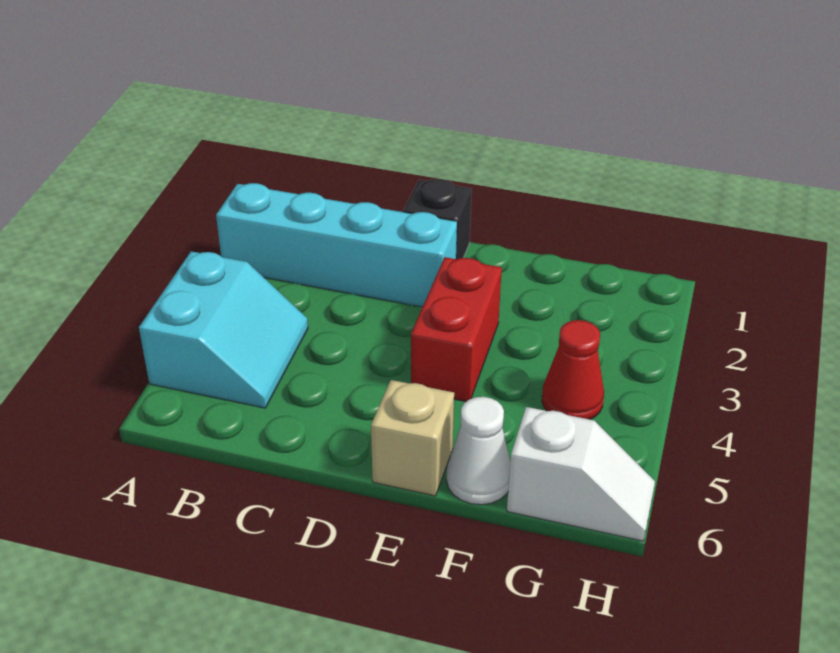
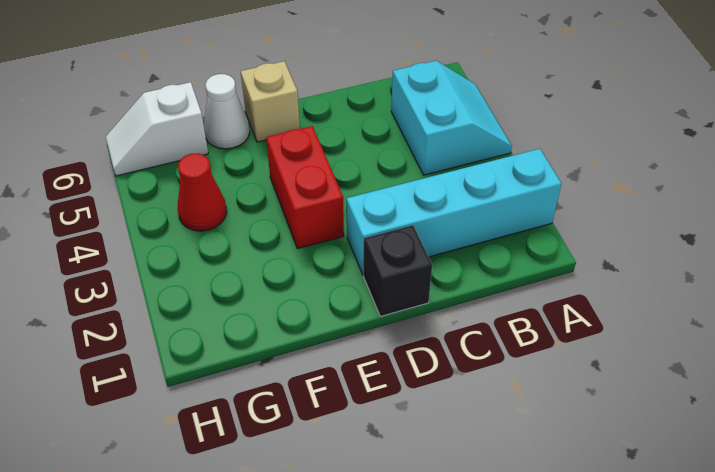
cyan 2x2 slope [139,252,308,408] -> cyan 2x2 slope turned to [391,61,512,175]

